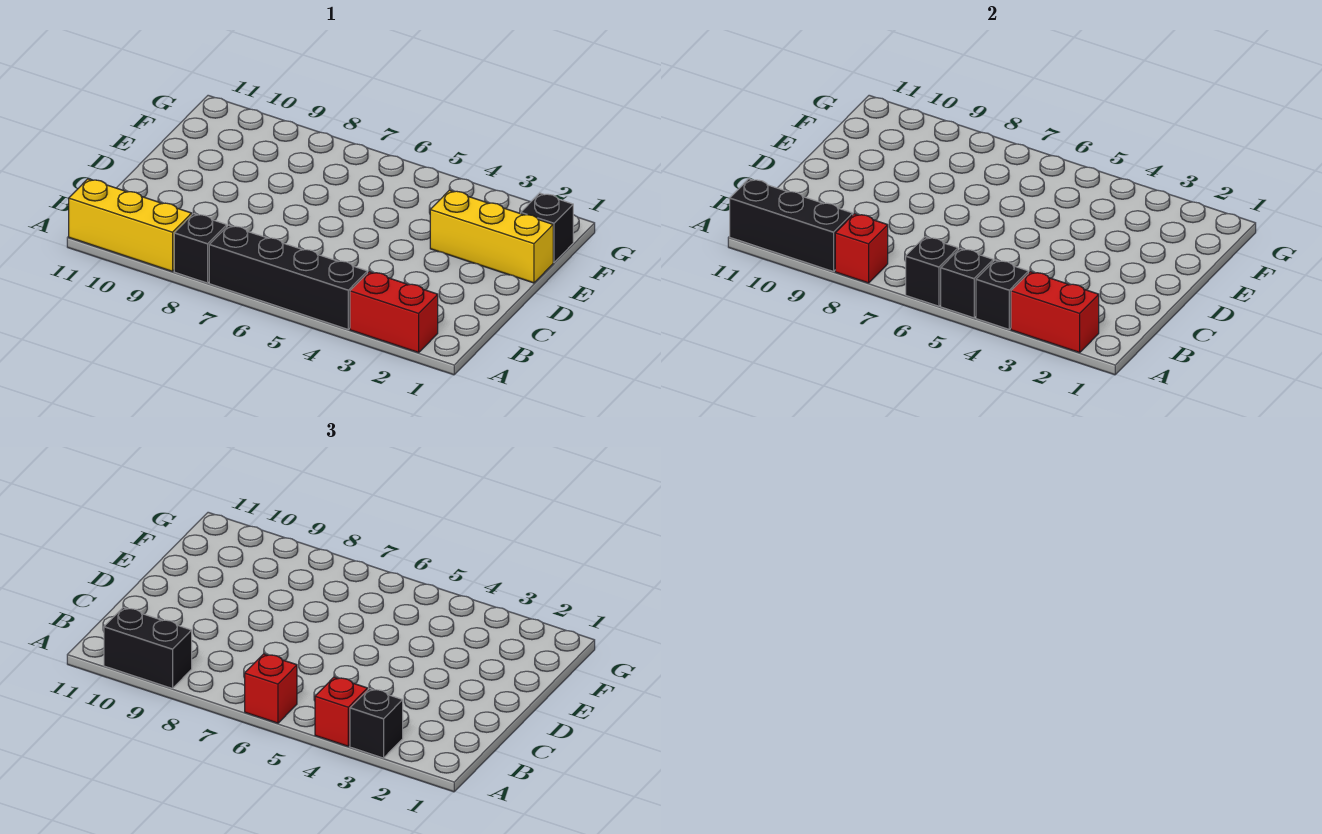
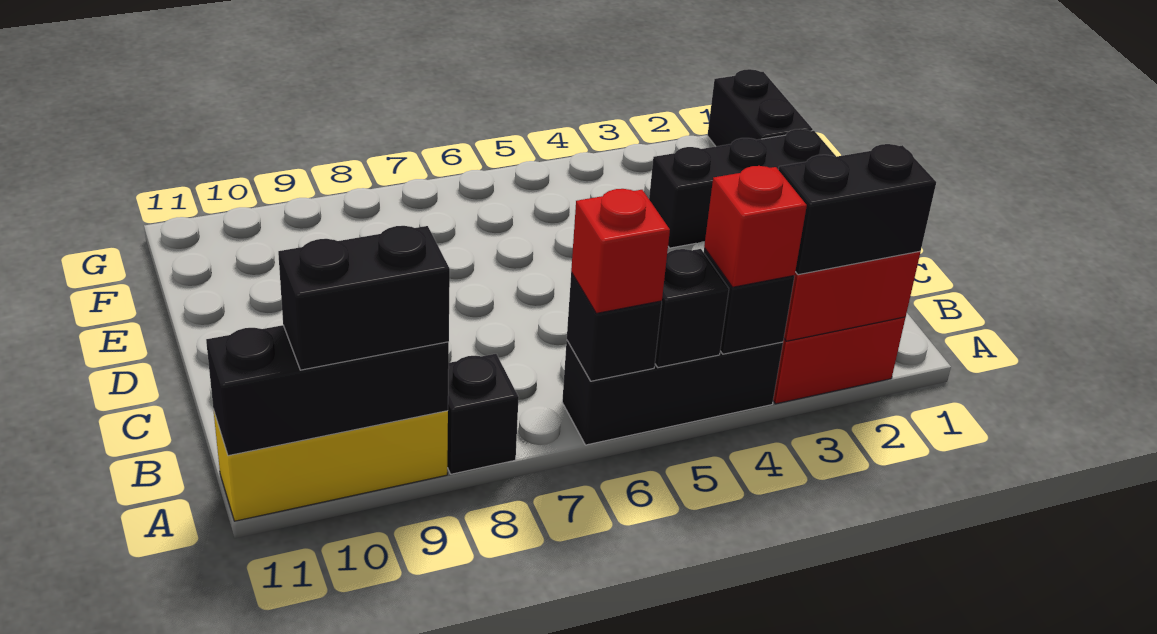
black 1x1 brick [350,689,403,758] -> black 1x2 brick [779,144,936,275]
black 1x4 brick [209,225,367,329] -> black 1x3 brick [562,341,783,445]
red 1x1 brick [835,214,888,283] -> none
yellow 1x3 brick [430,190,553,283] -> black 1x3 brick [649,129,836,248]
black 1x1 brick [521,193,573,262] -> black 1x2 brick [707,69,813,146]

